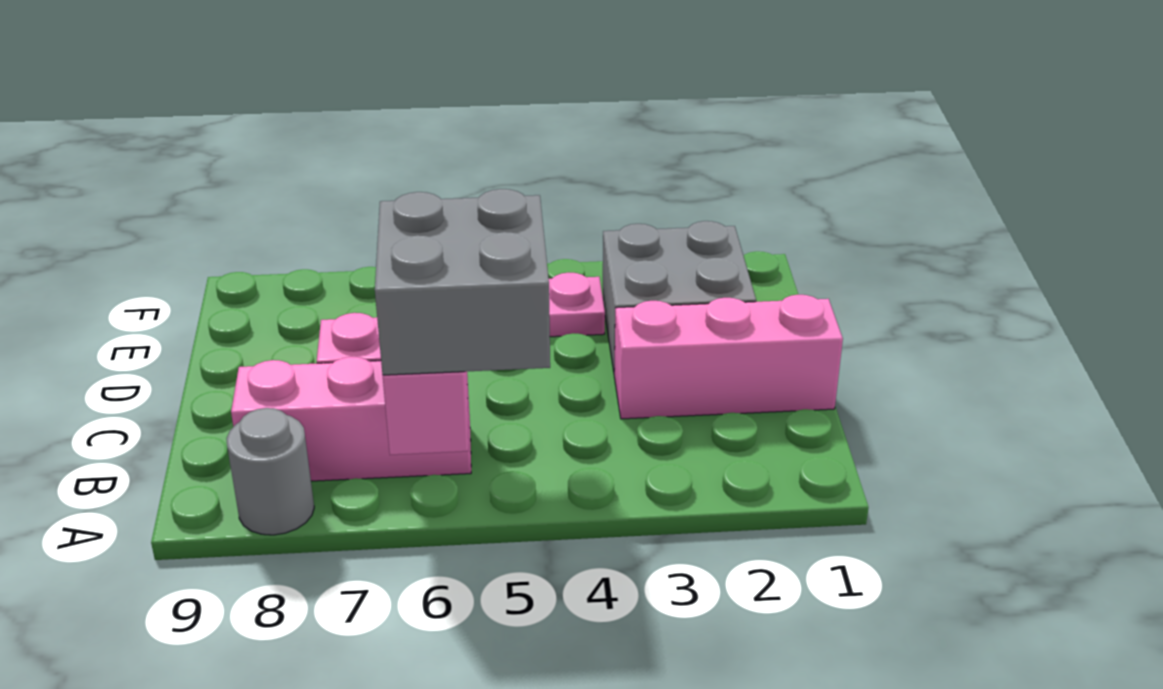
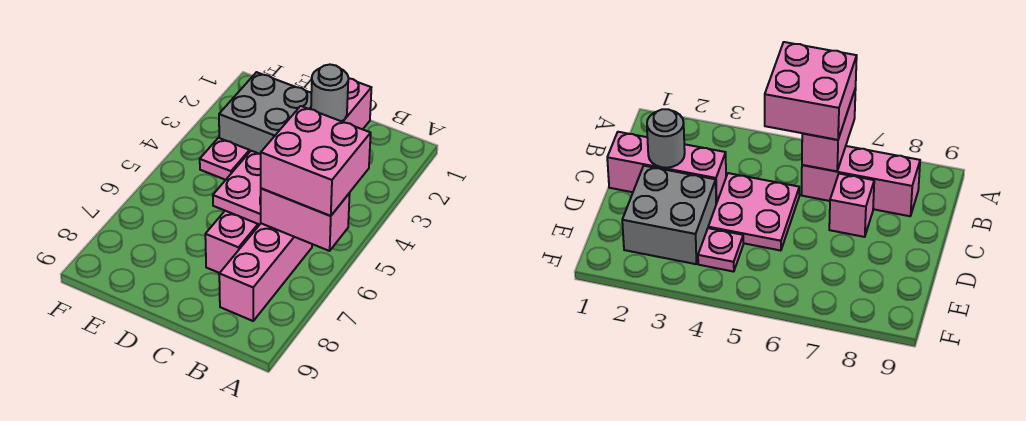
grey 2x2 brick [375,189,550,375] -> pink 2x2 brick [261,106,371,216]
grey 1x1 round brick [227,408,314,535] -> grey 1x1 round brick moved to [311,65,348,121]
none -> pink 2x2 plate [213,151,261,225]

